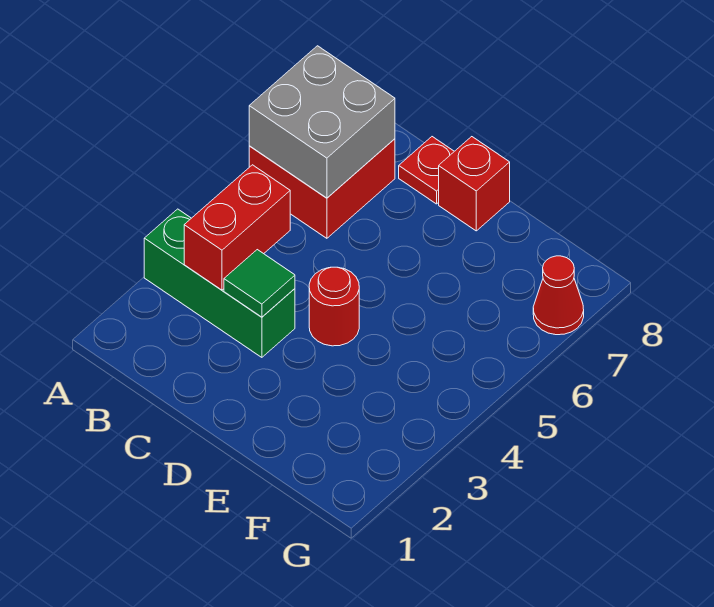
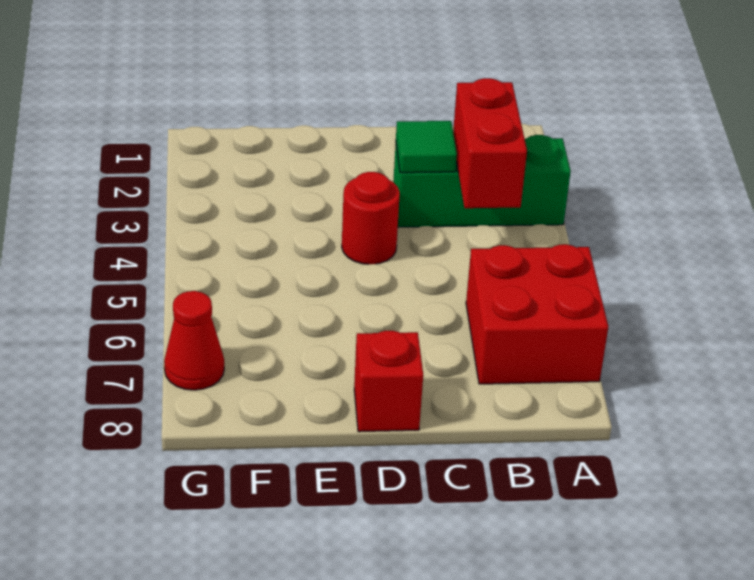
grey 2x2 brick [249,46,395,198] -> none
red 1x1 plate [399,137,454,204] -> none

